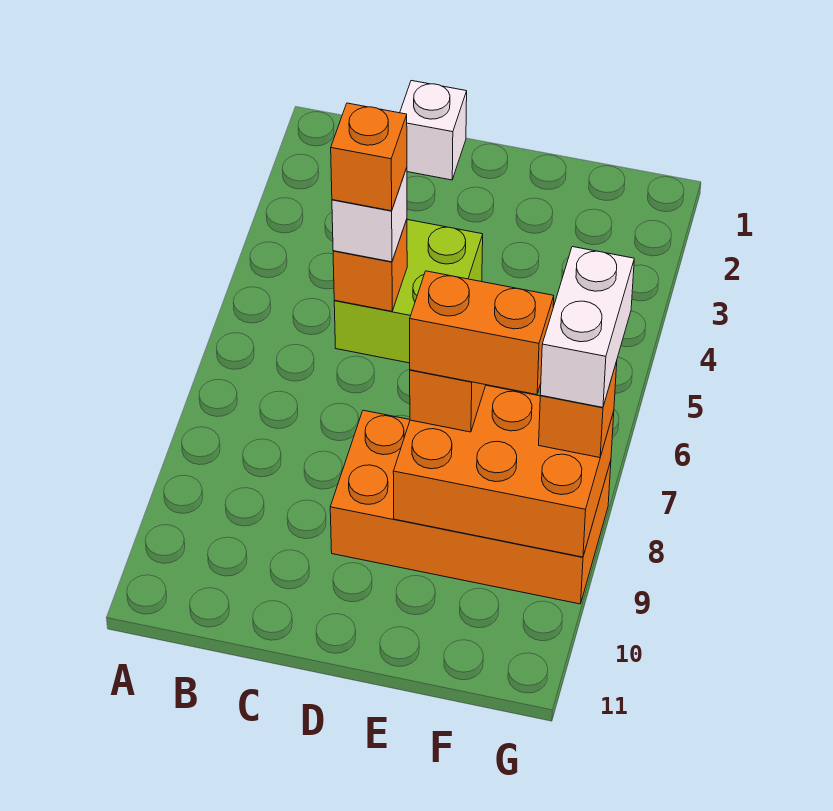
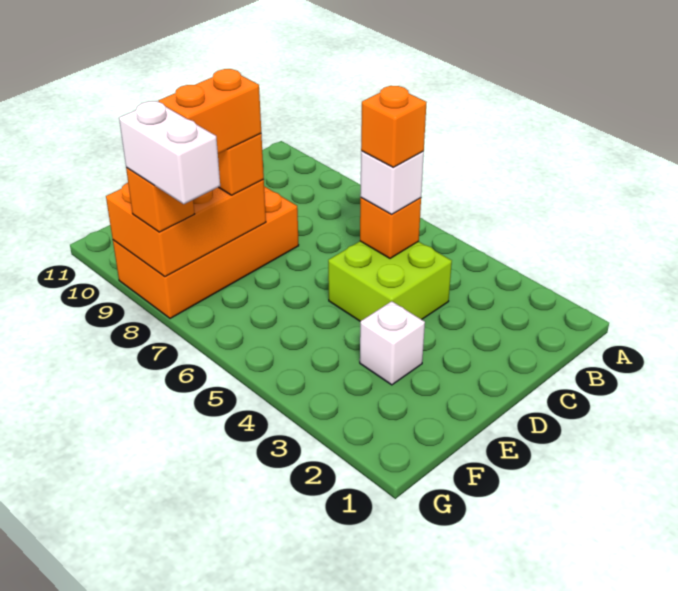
white 1x1 brick [400,81,467,180] -> white 1x1 brick moved to [360,301,425,385]

